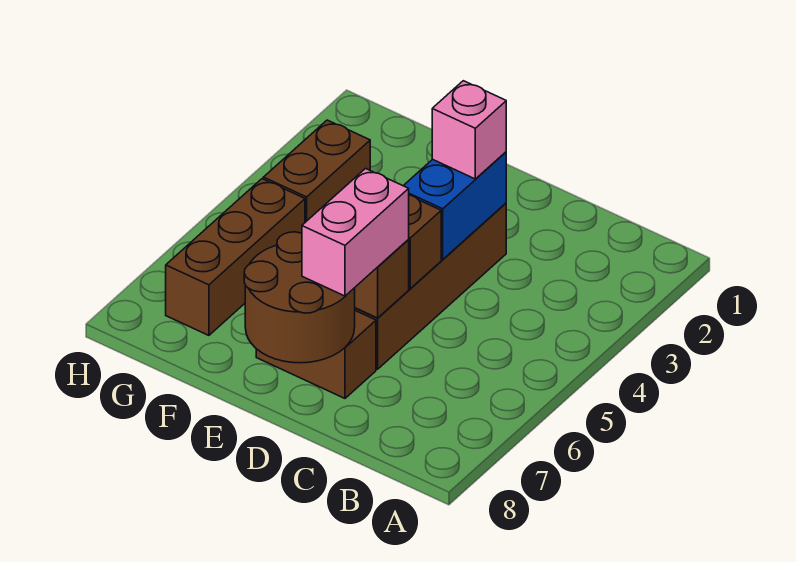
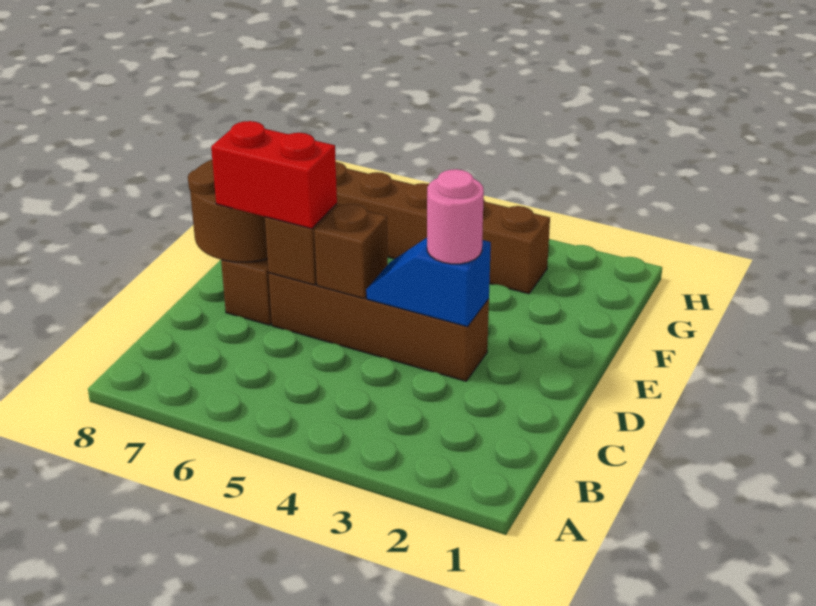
blue 1x2 brick [403,152,506,259] -> blue 1x2 slope [366,238,491,327]
pink 1x1 brick [432,81,506,179] -> pink 1x1 round brick [427,169,484,264]
pink 1x2 brick [302,169,409,296] -> red 1x2 brick [211,121,337,229]

